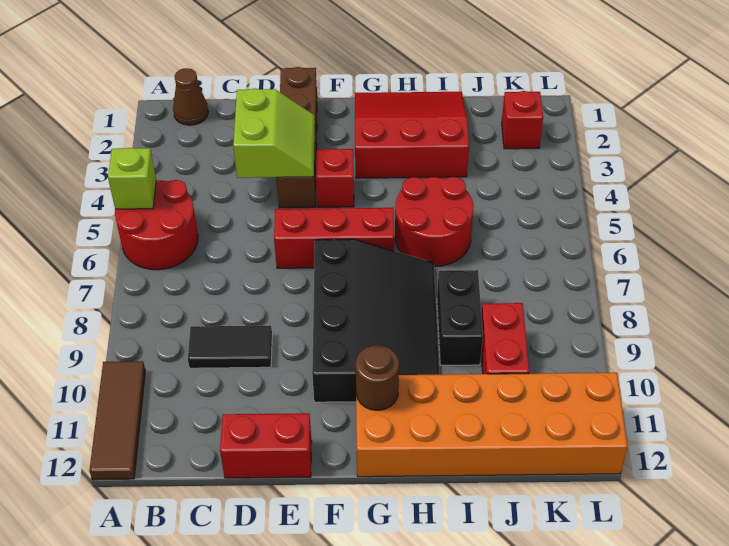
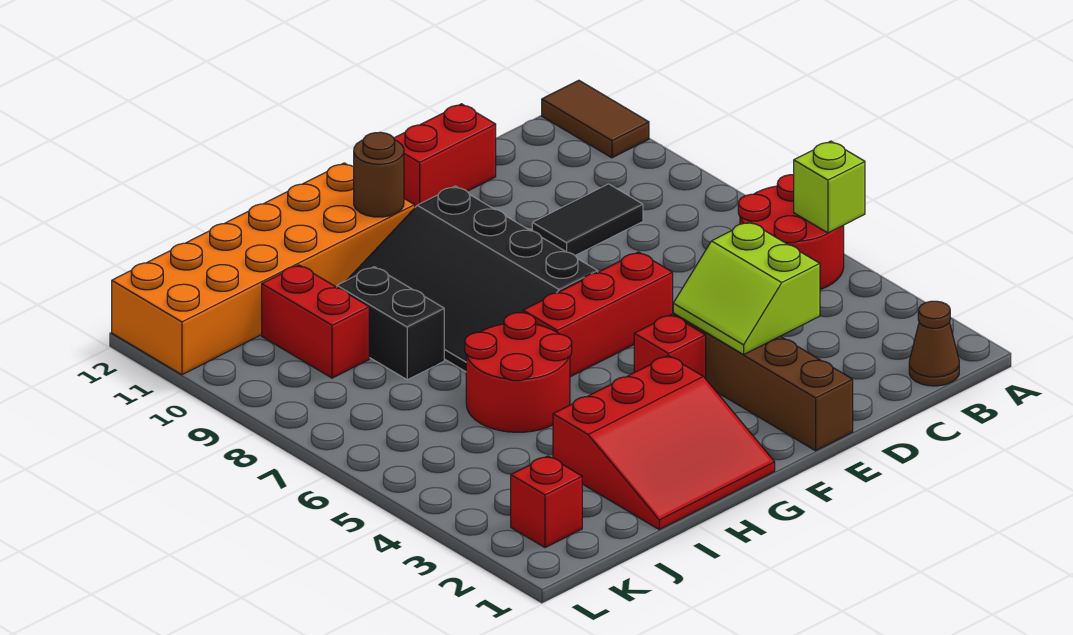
brown 1x3 tile [89,361,145,480] -> brown 1x2 tile [542,80,649,158]

